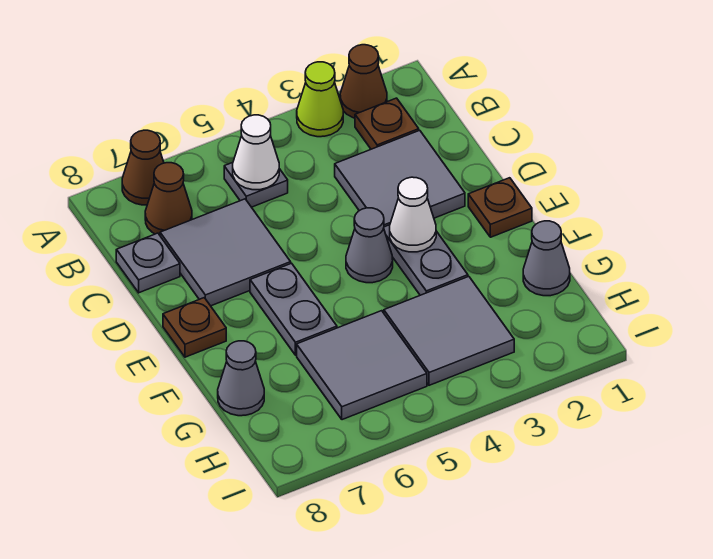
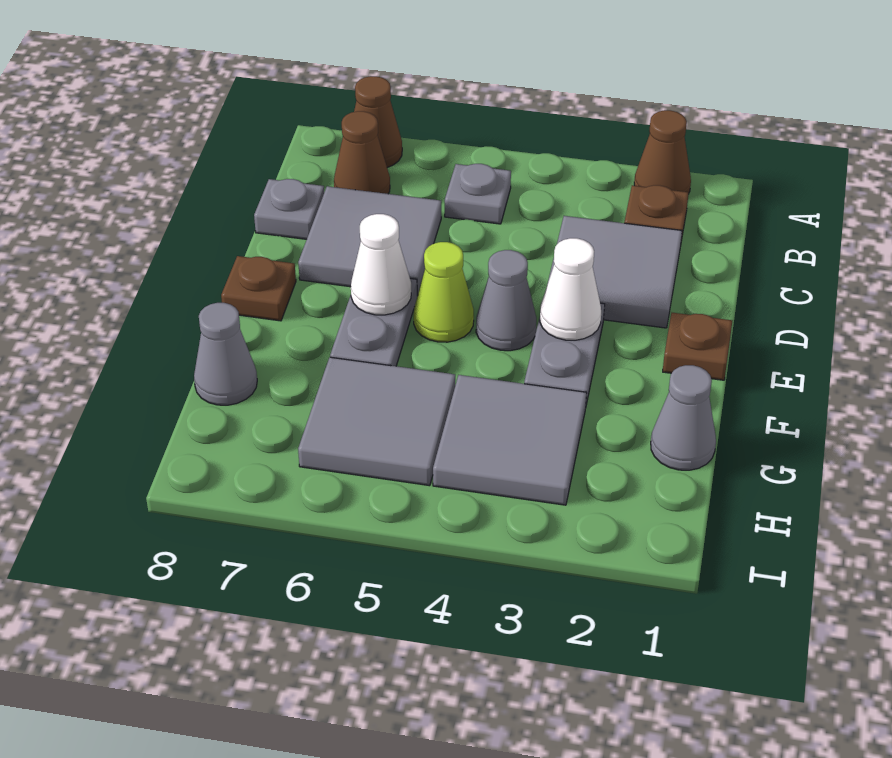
lime 1x1 cone [297,62,343,137] -> lime 1x1 cone moved to [414,242,474,342]
white 1x1 cone [233,115,279,190] -> white 1x1 cone moved to [351,214,411,315]

